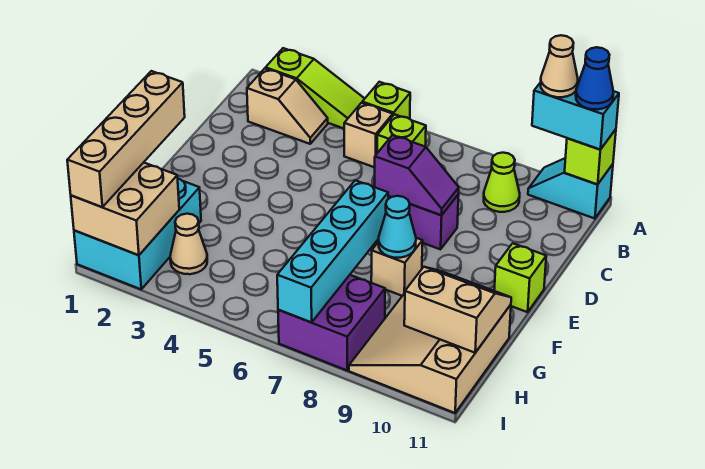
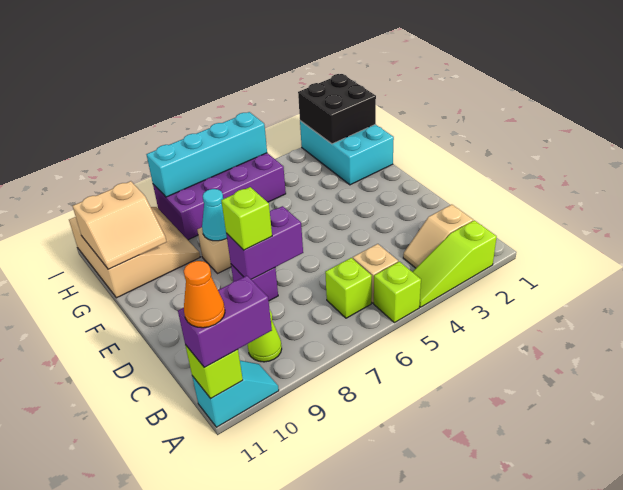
cyan 1x2 brick [532,79,619,150] -> purple 1x2 brick [178,276,272,367]
tan 1x1 cone [541,35,578,97] -> none
blue 1x1 cone [576,47,613,110] -> orange 1x1 cone [184,261,225,328]
purple 1x2 slope [375,135,459,215] -> purple 1x2 brick [226,206,303,279]
lime 1x1 brick [494,243,546,312] -> lime 1x1 brick moved to [221,187,272,250]
tan 1x4 brick [67,71,185,207] -> none
cyan 1x4 brick [277,180,388,322] -> cyan 1x4 brick turned to [147,112,267,197]
tan 2x2 brick [71,163,179,255] -> black 2x2 brick [298,74,376,144]
tan 1x1 cone [170,214,207,274] -> none
purple 2x2 brick [278,275,385,370] -> purple 2x4 brick [153,153,286,240]

